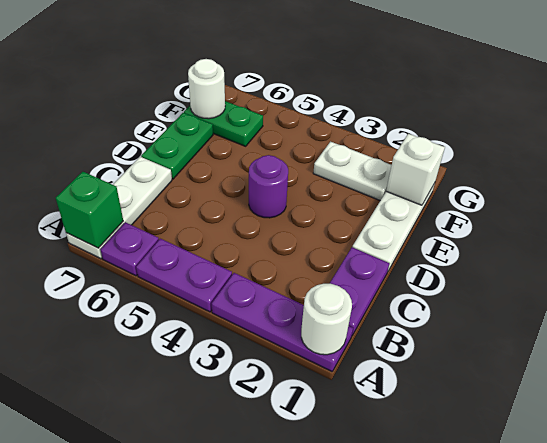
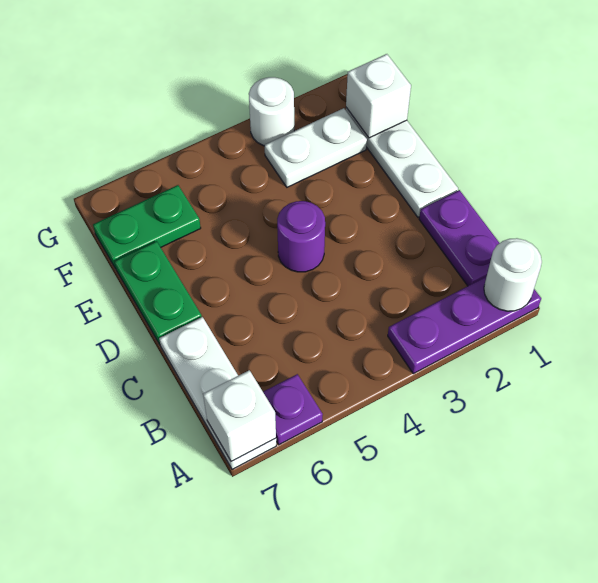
purple 1x2 plate [136,239,232,312] -> none
green 1x1 brick [56,172,123,248] -> white 1x1 brick [203,370,276,462]
white 1x1 round brick [188,59,225,119] -> white 1x1 round brick moved to [249,77,294,146]

